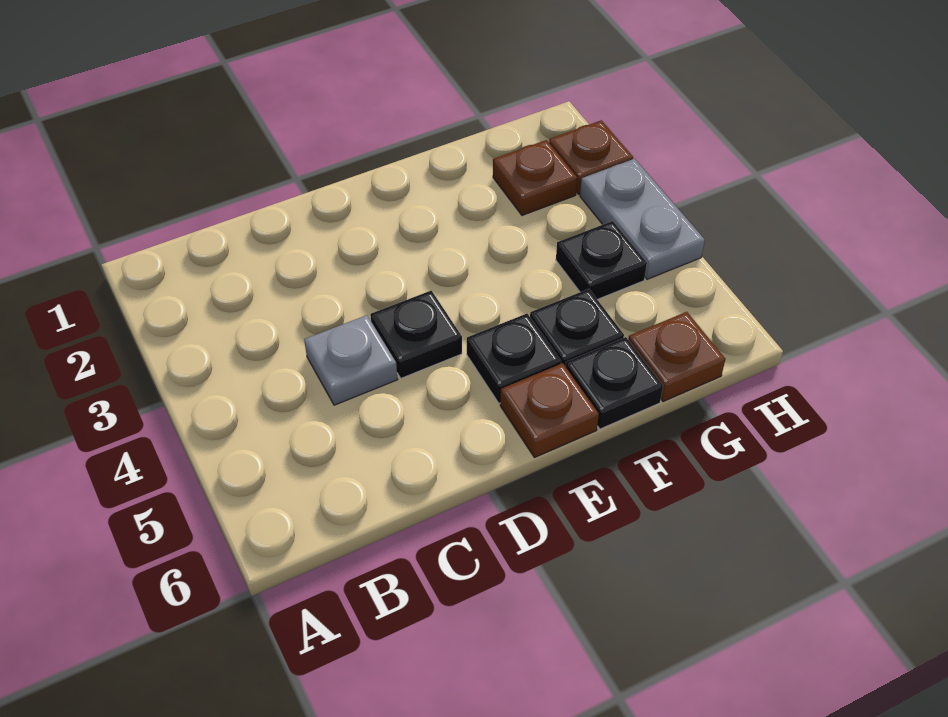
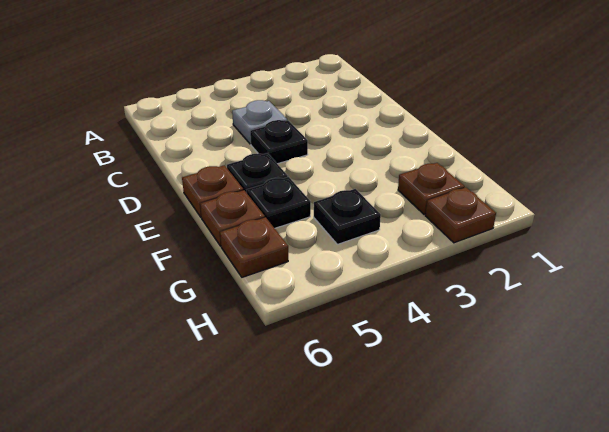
black 1x1 plate [566,337,663,429] -> brown 1x1 plate [200,190,265,246]
grey 1x2 plate [580,159,705,279] -> none

